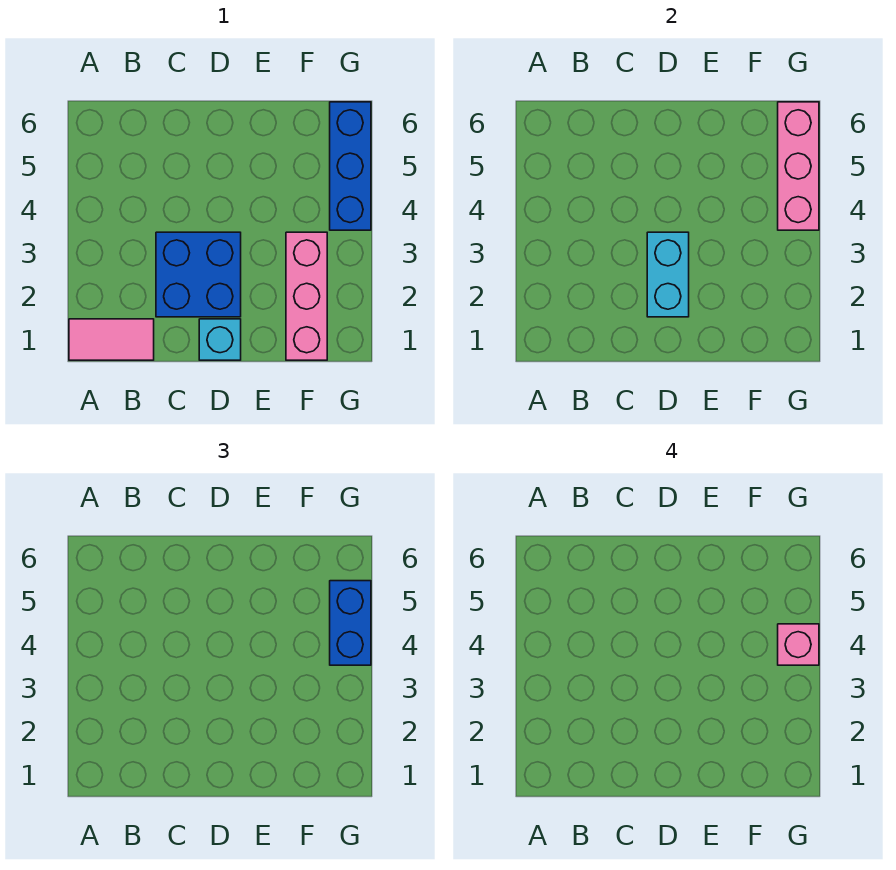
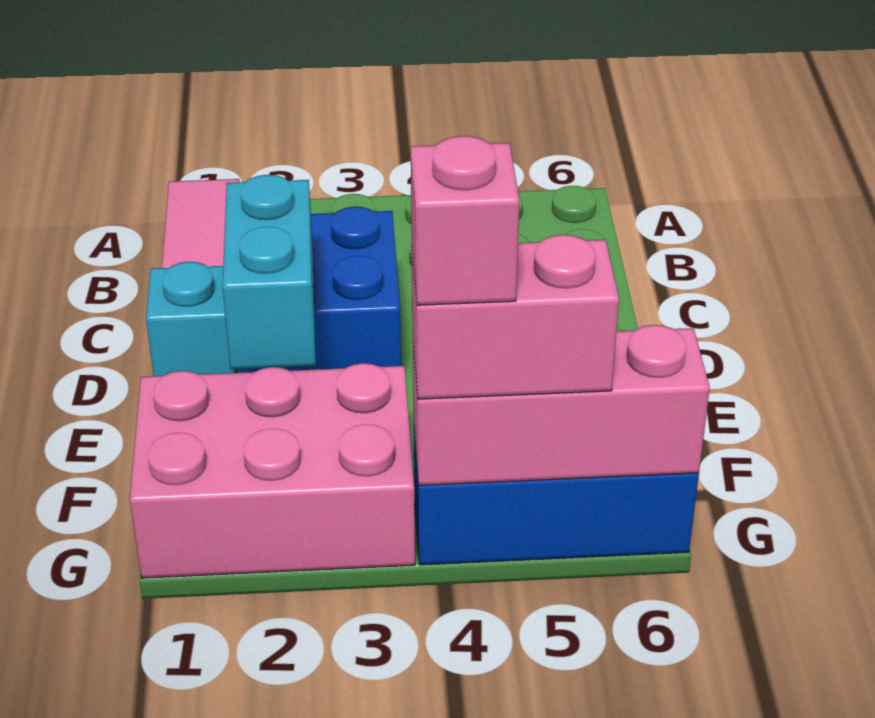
cyan 1x2 brick [647,232,689,317] -> cyan 1x2 brick turned to [223,175,316,369]
pink 1x3 brick [286,232,327,360] -> pink 2x3 brick [130,363,415,578]
blue 1x2 brick [330,581,371,665] -> pink 1x2 brick [412,235,619,399]

